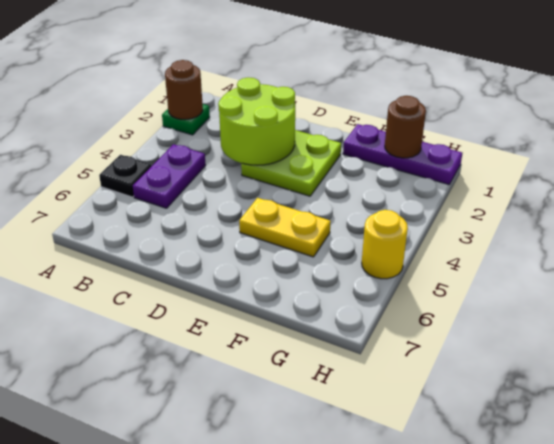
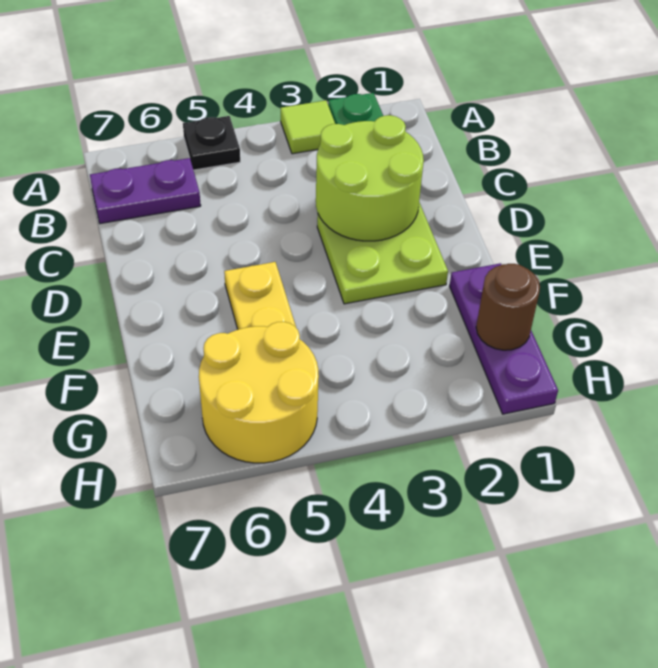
brown 1x1 round brick [165,60,203,119] -> none
none -> lime 1x1 tile [281,100,335,154]
purple 1x2 plate [133,144,206,208] -> purple 1x2 plate moved to [90,158,201,224]
yellow 1x1 round brick [362,210,408,279] -> yellow 2x2 round brick [199,322,319,463]

